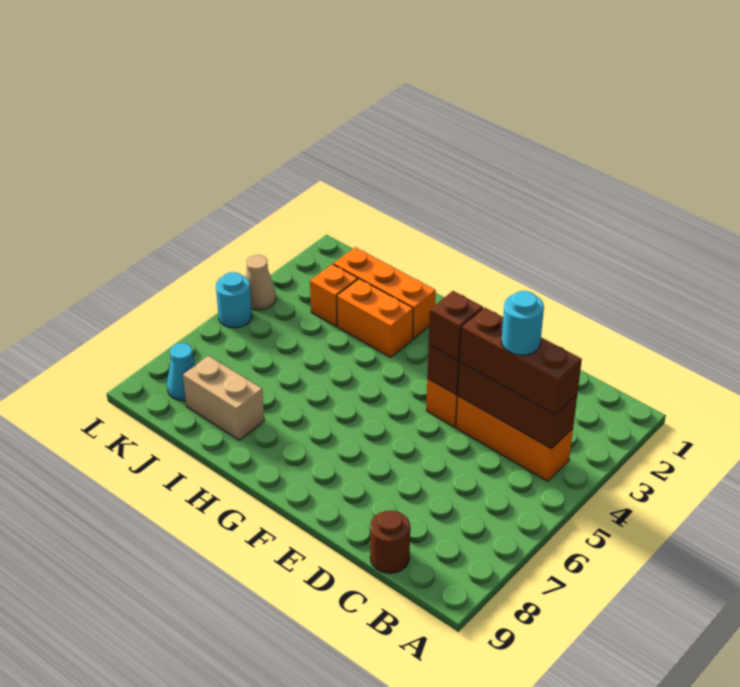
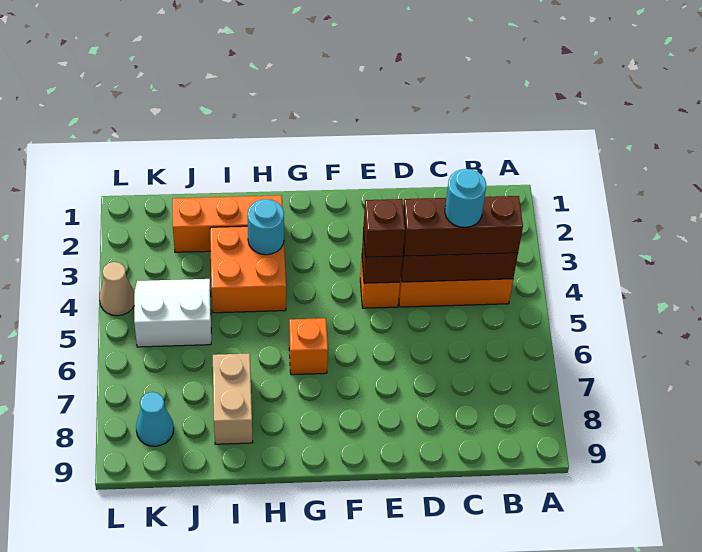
brown 1x1 round brick [370,510,410,573] -> none
orange 1x2 brick [337,279,413,357] -> orange 2x2 brick [210,226,286,313]
tan 1x2 brick [183,356,264,440] -> tan 1x2 brick turned to [213,353,253,444]
orange 1x1 brick [310,264,358,326] -> orange 1x1 brick moved to [289,318,328,375]
none -> white 2x2 slope [134,279,211,347]
cyan 1x1 round brick [216,272,252,328] -> cyan 1x1 round brick moved to [248,199,284,255]

